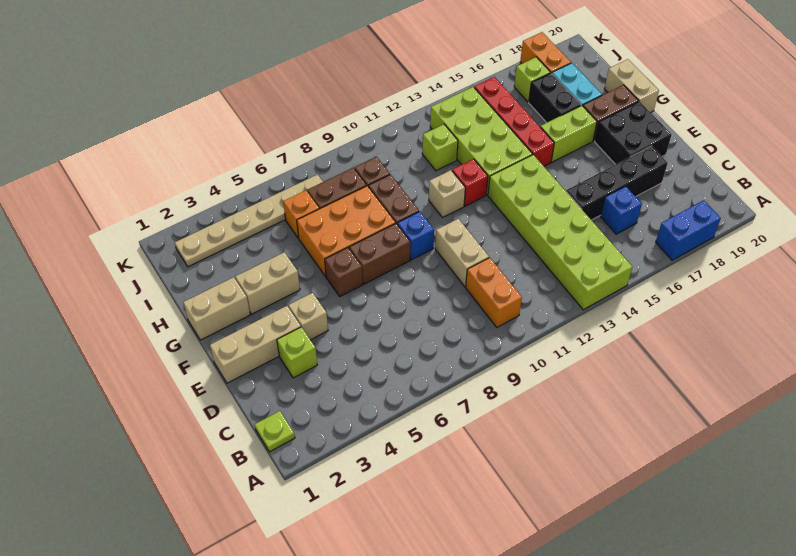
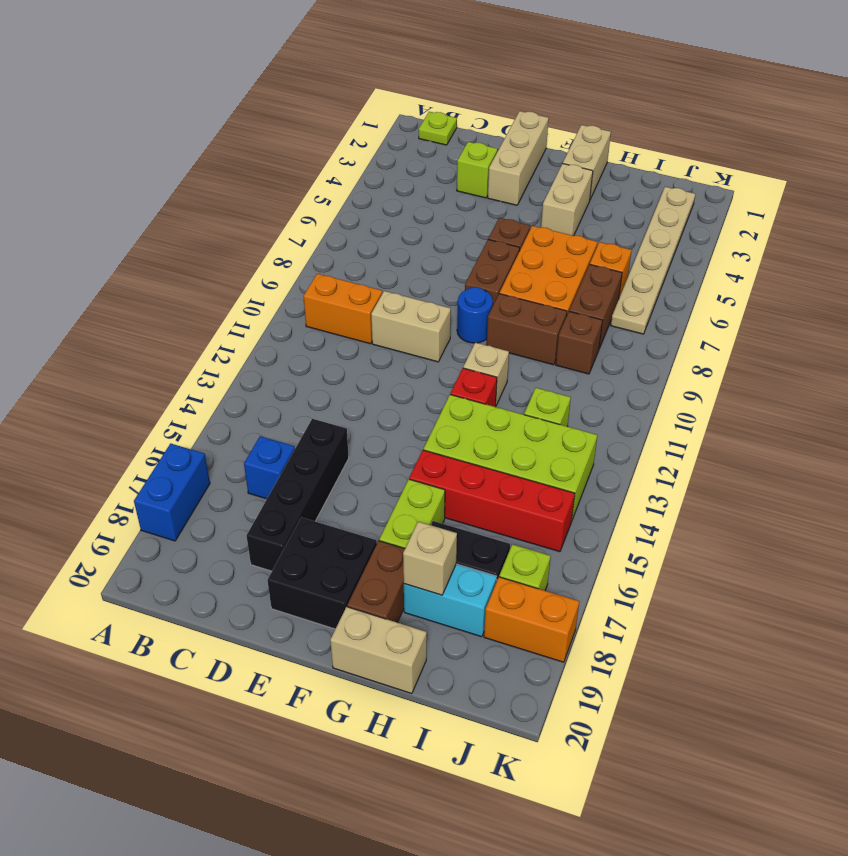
lime 2x6 brick [488,155,632,310] -> none
tan 1x1 brick [289,293,328,340] -> tan 1x1 brick moved to [403,522,457,595]
blue 1x1 brick [397,212,434,260] -> blue 1x1 round brick [457,287,493,343]

